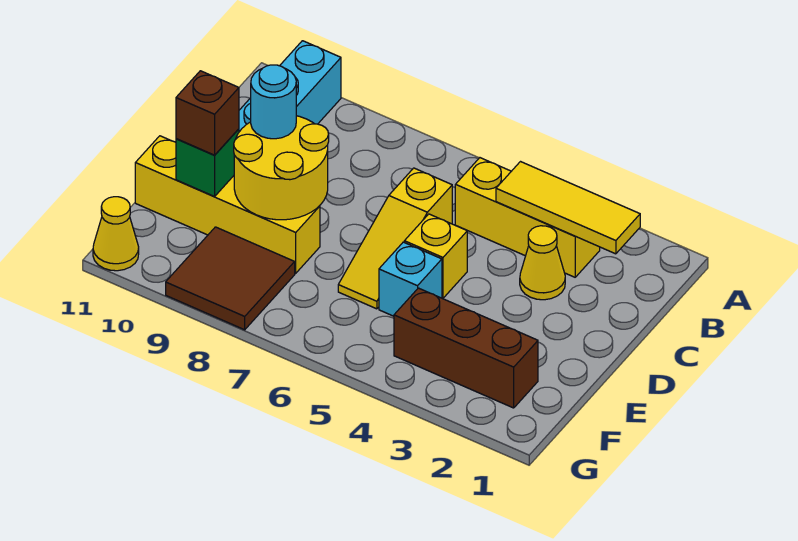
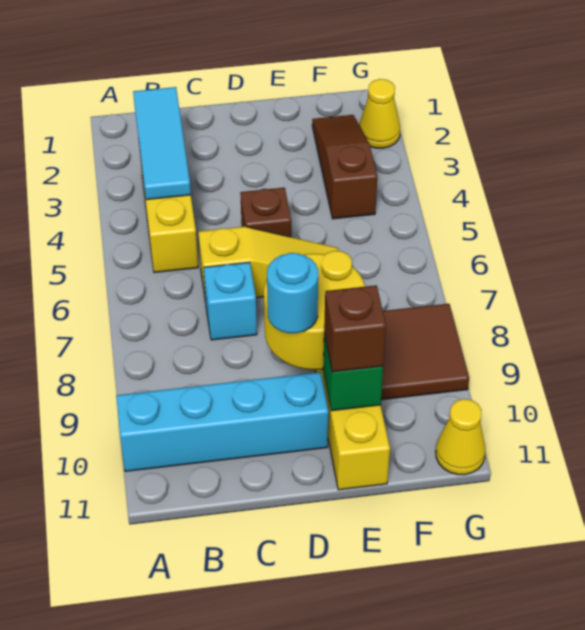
yellow 1x3 tile [496,162,640,254] -> cyan 1x3 tile [133,87,191,200]
yellow 1x1 cone [520,226,565,300] -> yellow 1x1 cone moved to [359,79,400,148]
yellow 1x1 brick [404,214,467,298] -> brown 1x1 brick [240,187,291,237]
cyan 1x1 brick [379,242,442,316] -> cyan 1x1 brick moved to [204,262,257,340]
brown 1x3 brick [394,288,538,408] -> brown 1x3 slope [312,115,377,219]

